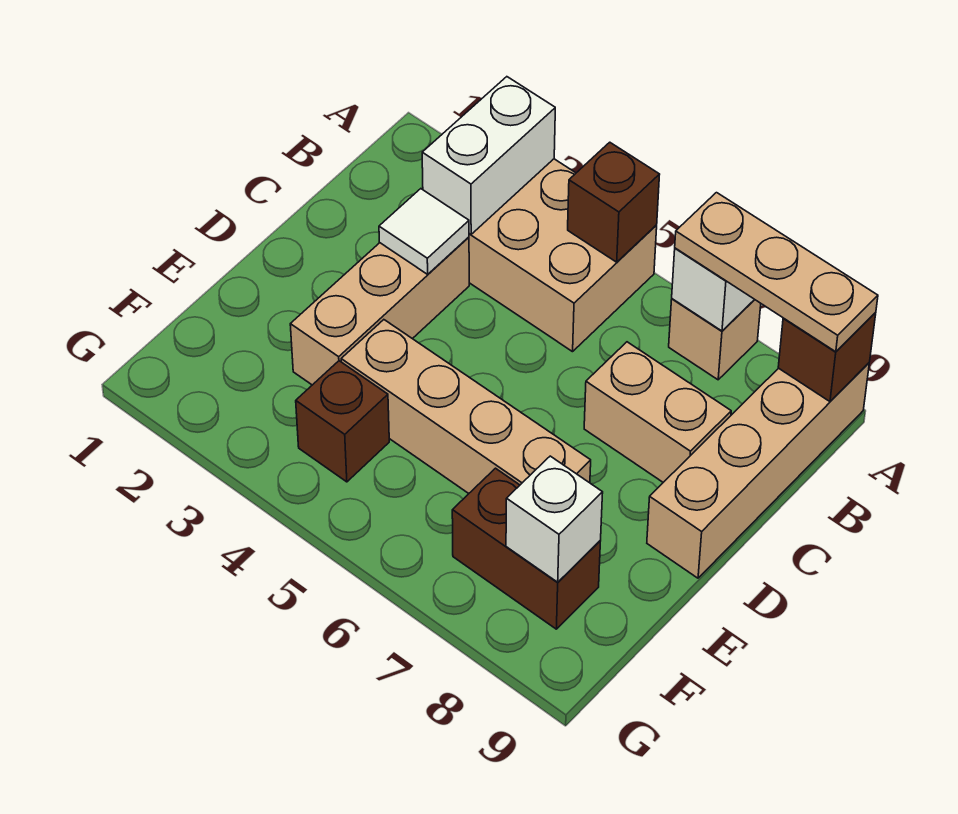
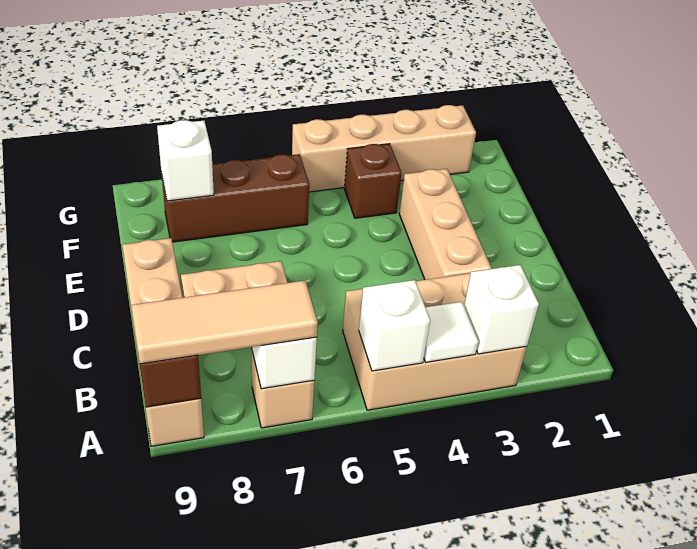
white 1x2 brick [422,77,555,234] -> white 1x1 brick [464,265,539,354]
brown 1x1 brick [568,142,660,262] -> white 1x1 brick [359,280,430,371]
tan 1x3 plate [675,193,878,352] -> tan 1x3 tile [131,281,318,364]
white 1x1 tile [379,189,469,274] -> white 1x1 tile moved to [424,302,478,362]
tan 1x4 brick [341,320,591,493] -> tan 1x4 brick moved to [292,105,476,192]
brown 1x2 brick [452,468,600,629] -> brown 1x3 brick [161,154,309,242]

